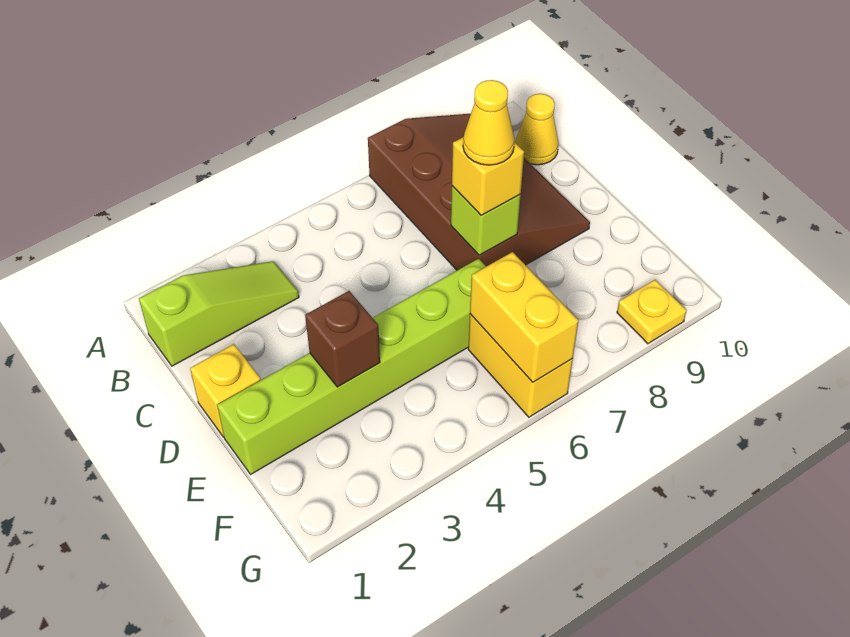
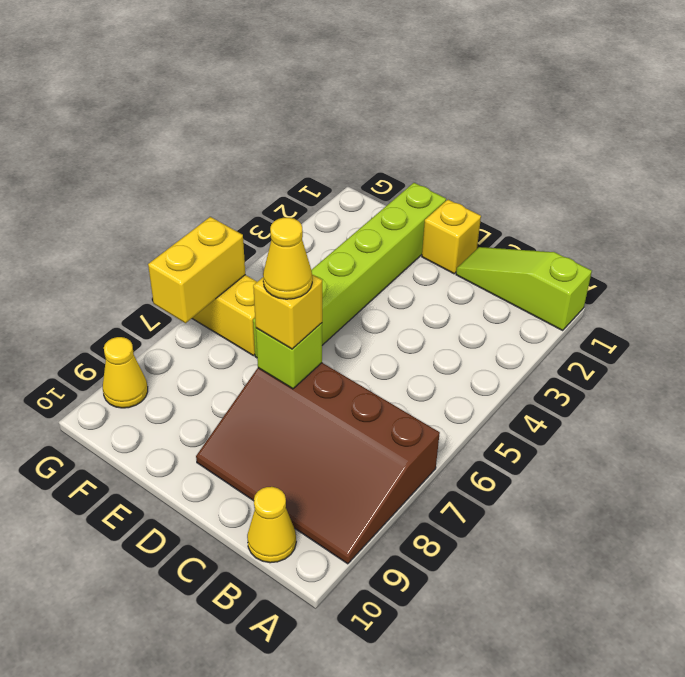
lime 1x3 slope [139,261,299,366] -> lime 1x3 slope turned to [456,247,592,330]
brown 1x1 brick [305,291,380,387] -> none
yellow 1x2 brick [470,252,579,382] -> yellow 1x2 brick turned to [148,217,245,323]
yellow 1x1 plate [617,280,687,344] -> yellow 1x1 cone [103,337,148,408]

